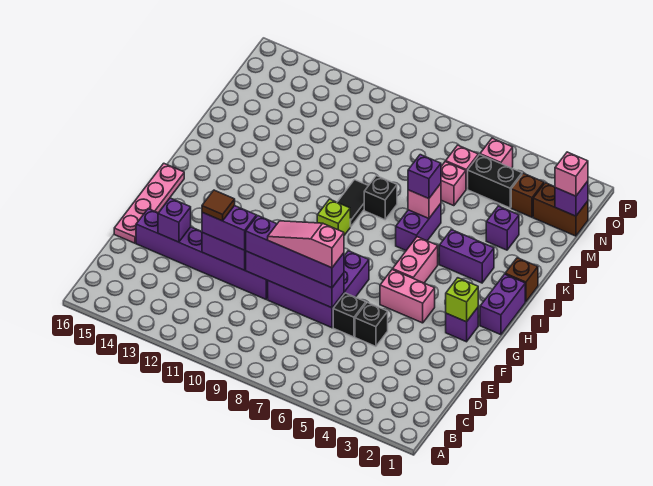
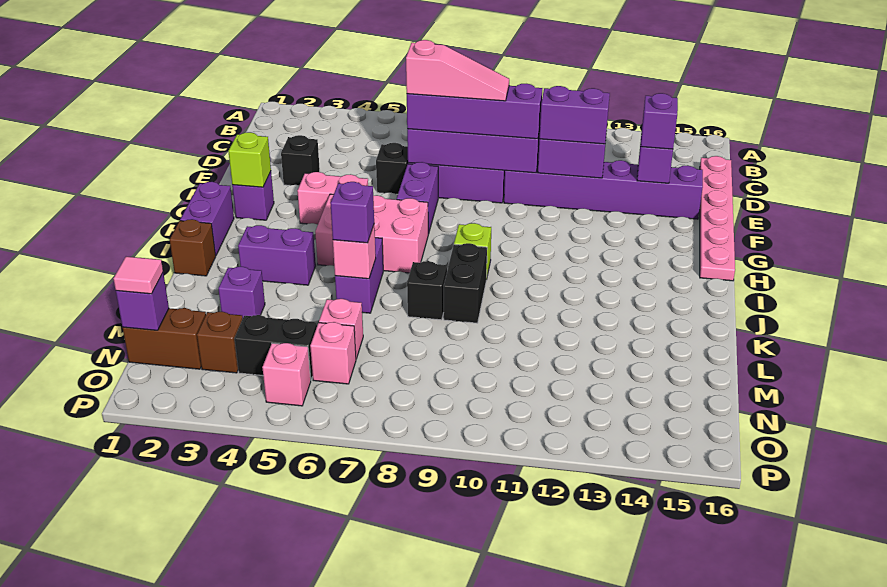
black 1x1 brick [355,302,388,346] -> black 1x1 brick moved to [281,135,320,185]
brown 1x1 tile [202,190,235,221] -> none
none -> purple 1x1 brick [641,93,678,149]
pink 1x4 plate [114,163,184,243] -> pink 1x6 plate [700,156,735,281]
pink 1x2 brick [393,237,438,283] -> pink 2x3 brick [315,194,428,273]
black 1x2 tile [337,180,368,227] -> black 1x2 brick [444,243,487,323]
pink 1x1 brick [555,152,588,196] -> pink 1x1 tile [113,257,163,294]

